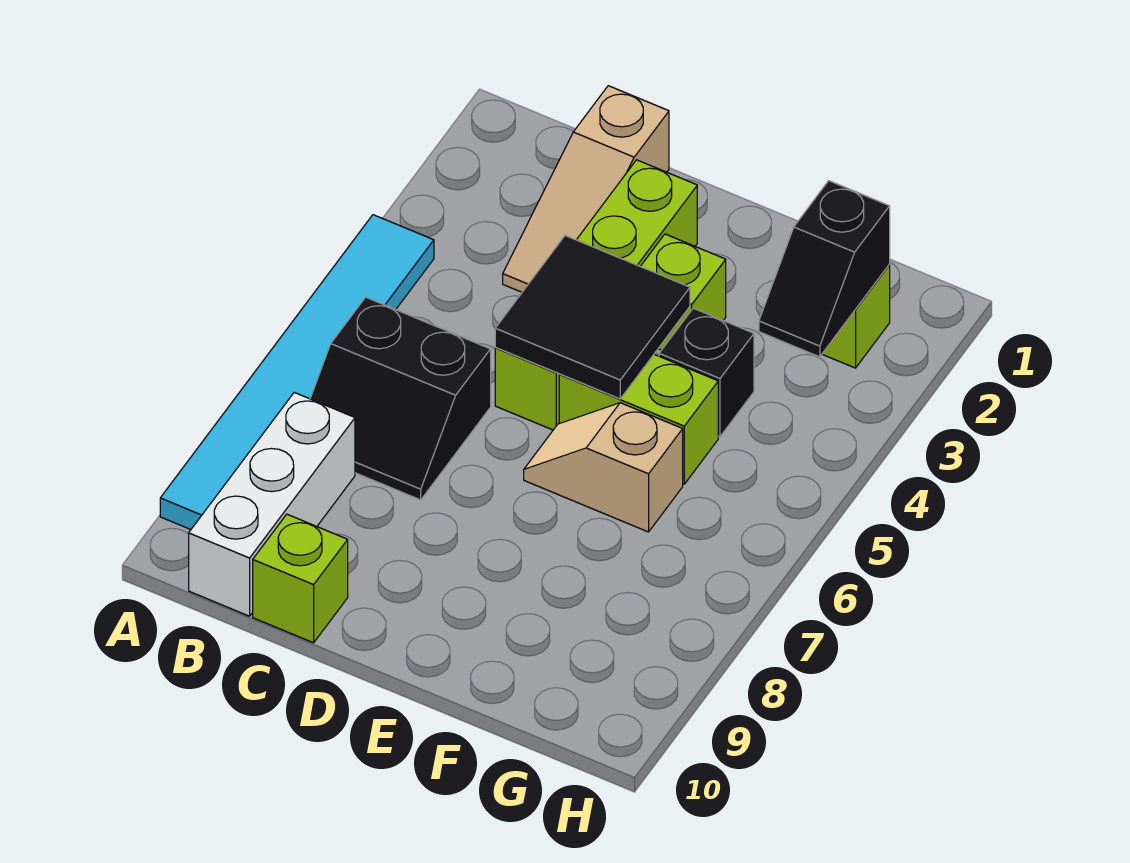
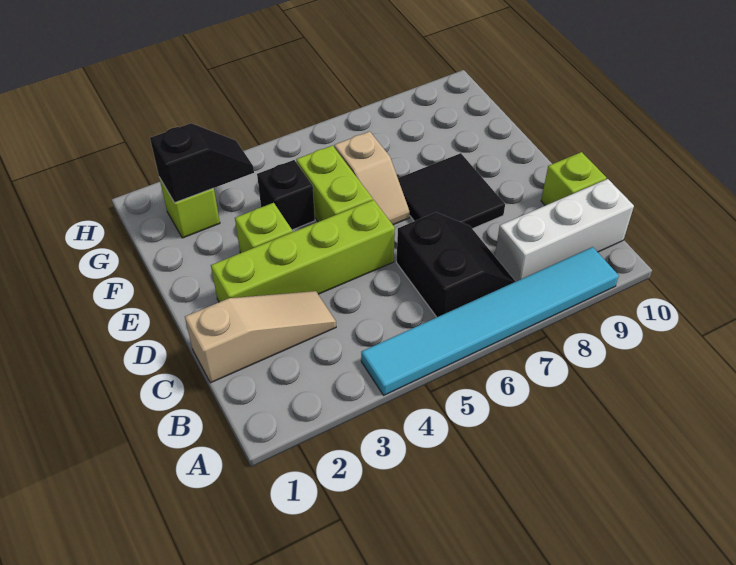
black 2x2 tile [495,236,690,399] -> black 2x2 tile moved to [398,153,505,229]

